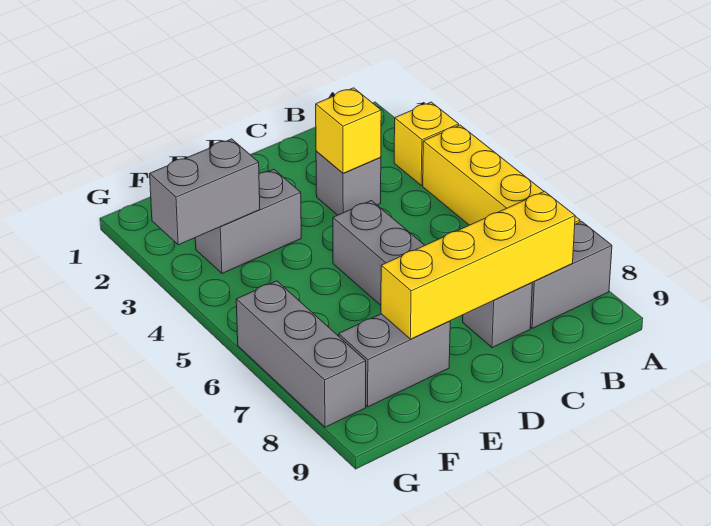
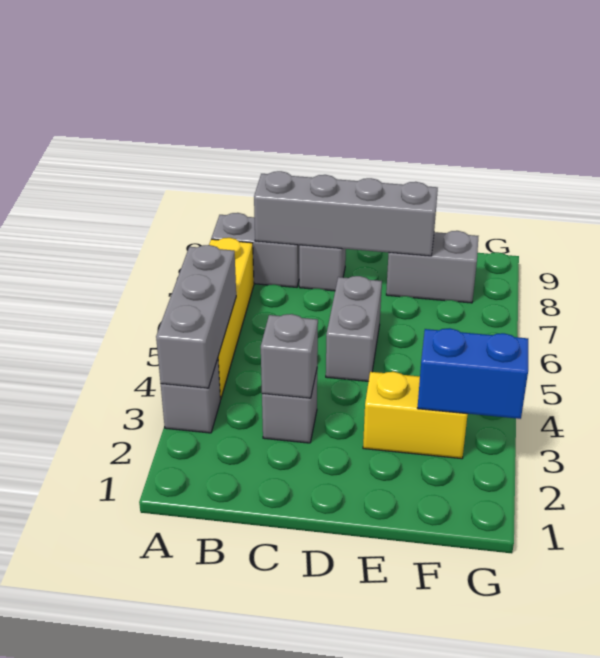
yellow 1x1 brick [394,102,459,185] -> grey 1x1 brick [161,359,220,433]
yellow 1x4 brick [381,191,575,339] -> grey 1x4 brick [254,171,438,256]
yellow 1x1 brick [316,88,381,173] -> grey 1x1 brick [261,314,318,398]
grey 1x2 brick [195,169,301,273] -> yellow 1x2 brick [363,372,468,459]
grey 1x2 brick [150,139,260,245] -> blue 1x2 brick [418,328,528,419]
grey 1x3 brick [236,281,366,427] -> grey 1x3 brick moved to [156,245,236,388]

